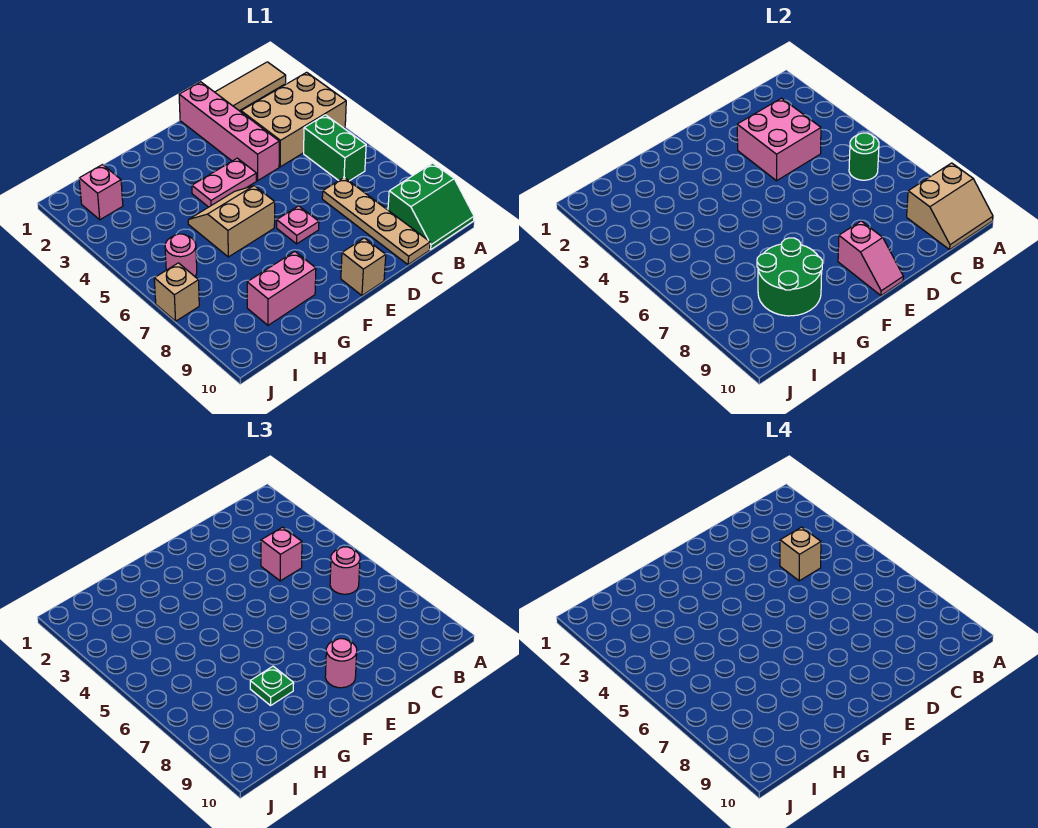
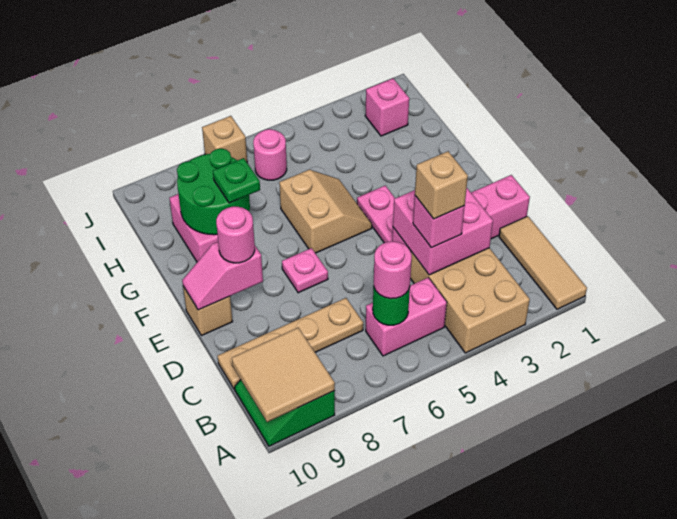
tan 2x2 slope [907,163,993,250] -> tan 2x2 tile [232,328,335,422]
green 1x2 brick [304,115,366,181] -> pink 1x2 brick [366,277,447,356]

